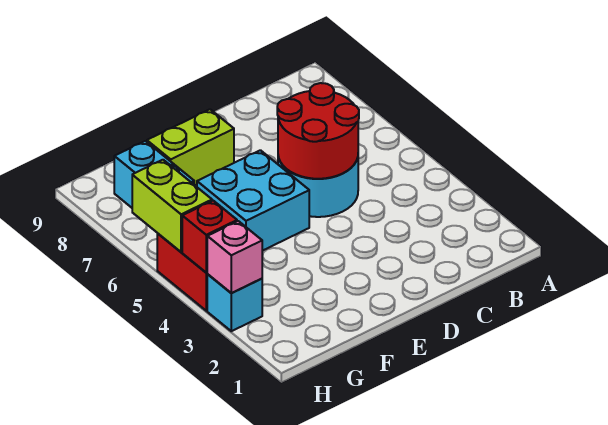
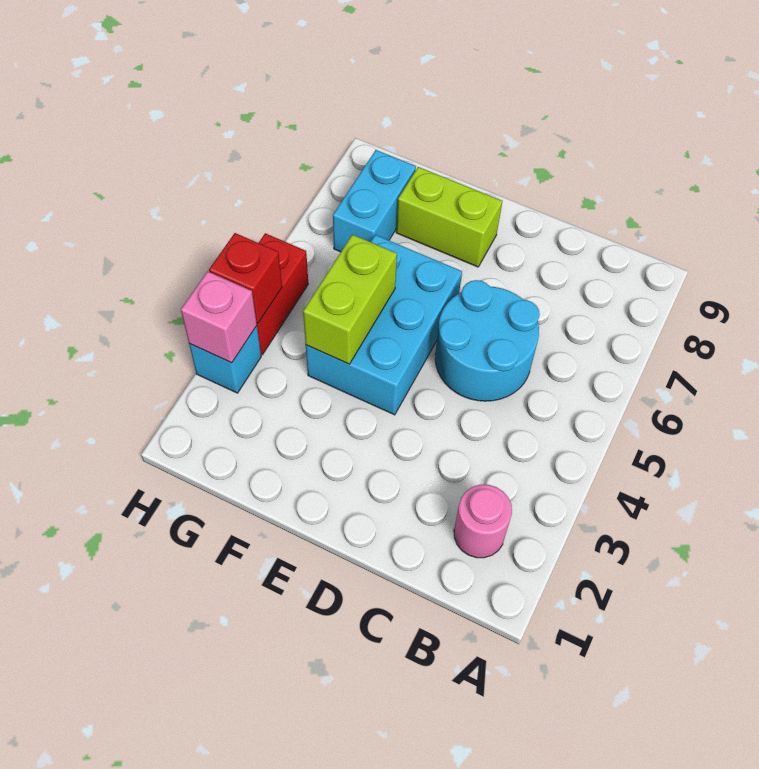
none -> pink 1x1 round brick [454,485,512,558]
red 2x2 round brick [277,83,359,179] -> none
cyan 2x2 brick [197,150,309,251] -> cyan 2x3 brick [306,235,462,415]
lime 1x2 brick [132,160,212,252] -> lime 1x2 brick moved to [303,235,397,364]

